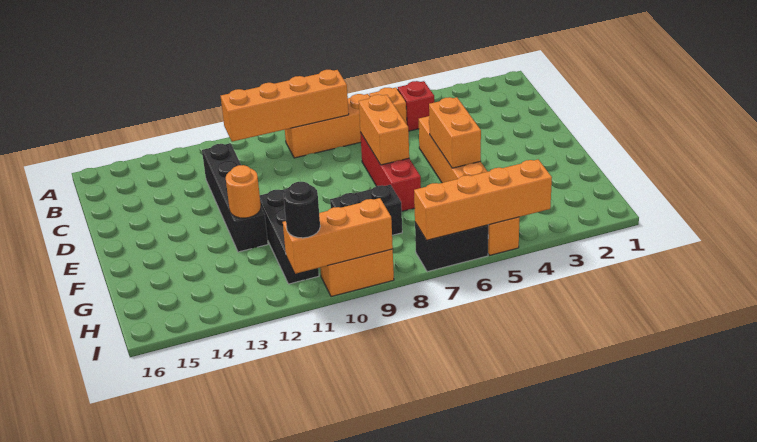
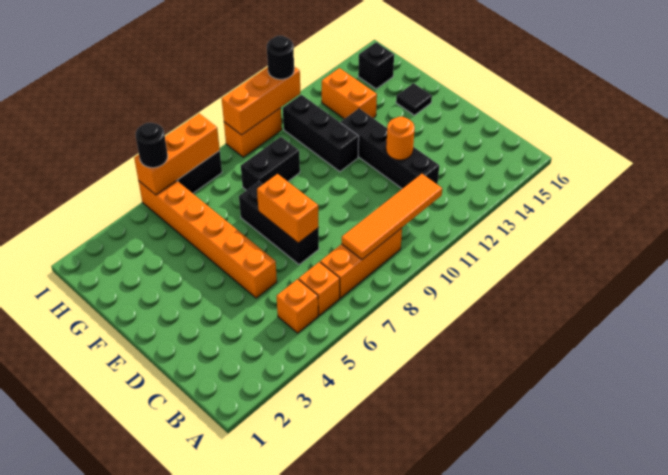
red 1x1 brick [398,81,434,131] -> orange 1x1 brick [277,279,318,333]
orange 1x4 brick [221,70,349,142] -> orange 1x4 tile [342,174,442,259]
red 1x3 brick [360,132,421,211] -> black 1x3 brick [239,182,319,265]
orange 1x2 brick [429,97,481,168] -> orange 1x2 brick moved to [322,68,377,119]
orange 1x1 round brick [226,165,261,218] -> orange 1x1 round brick moved to [386,117,415,160]
none -> black 1x1 tile [396,83,432,115]
none -> black 1x1 brick [358,42,394,89]
orange 1x4 brick [414,159,552,240] -> orange 1x3 brick [134,114,220,195]
none -> black 1x1 round brick [136,123,168,168]

